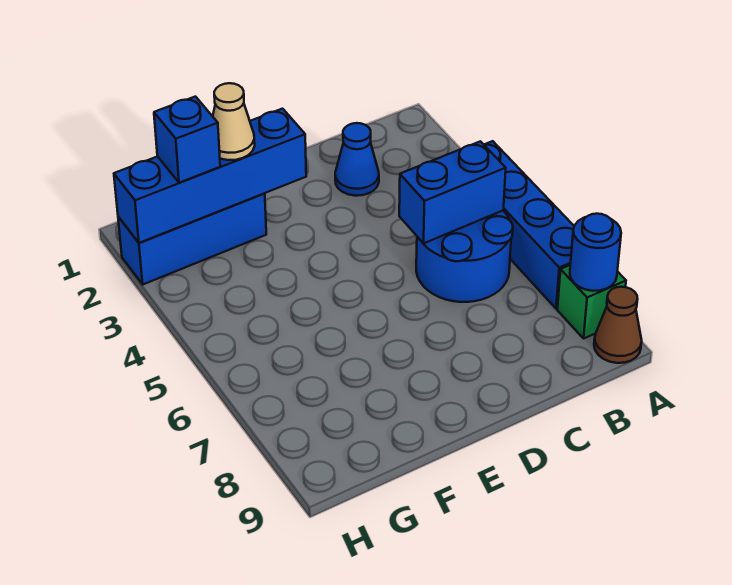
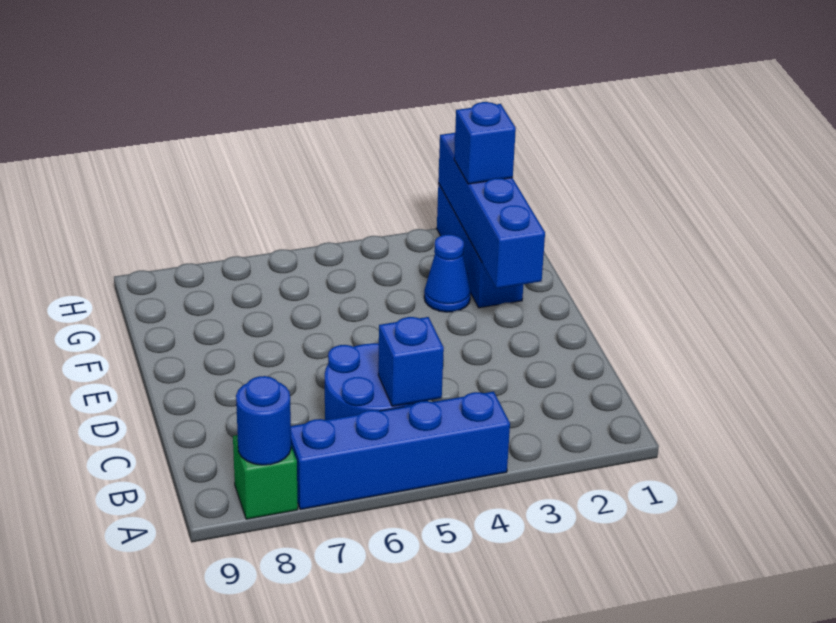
brown 1x1 cone [594,287,642,363] -> none
blue 1x2 brick [399,141,506,244] -> blue 1x1 brick [378,317,444,406]
blue 1x1 cone [335,123,379,196] -> blue 1x1 cone moved to [424,234,471,312]
tan 1x1 cone [213,83,255,160] -> none

